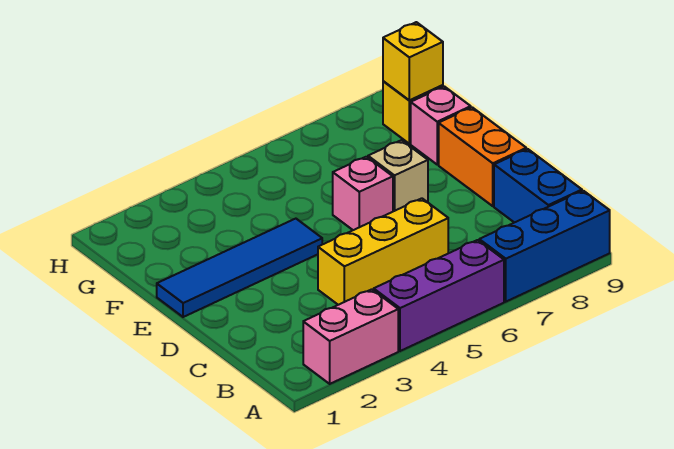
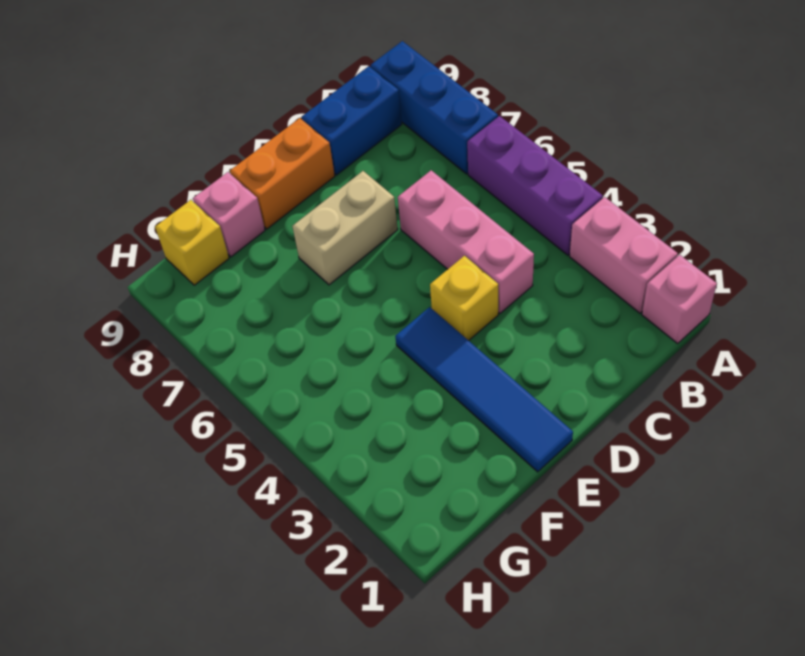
yellow 1x3 brick [318,198,448,305] -> pink 1x3 brick [398,170,534,313]
pink 1x1 brick [333,157,393,230] -> pink 1x1 brick moved to [642,255,717,343]
tan 1x1 brick [368,140,428,211] -> tan 1x2 brick [292,171,398,285]
yellow 1x1 brick [383,22,443,100] -> yellow 1x1 brick moved to [430,256,498,341]

